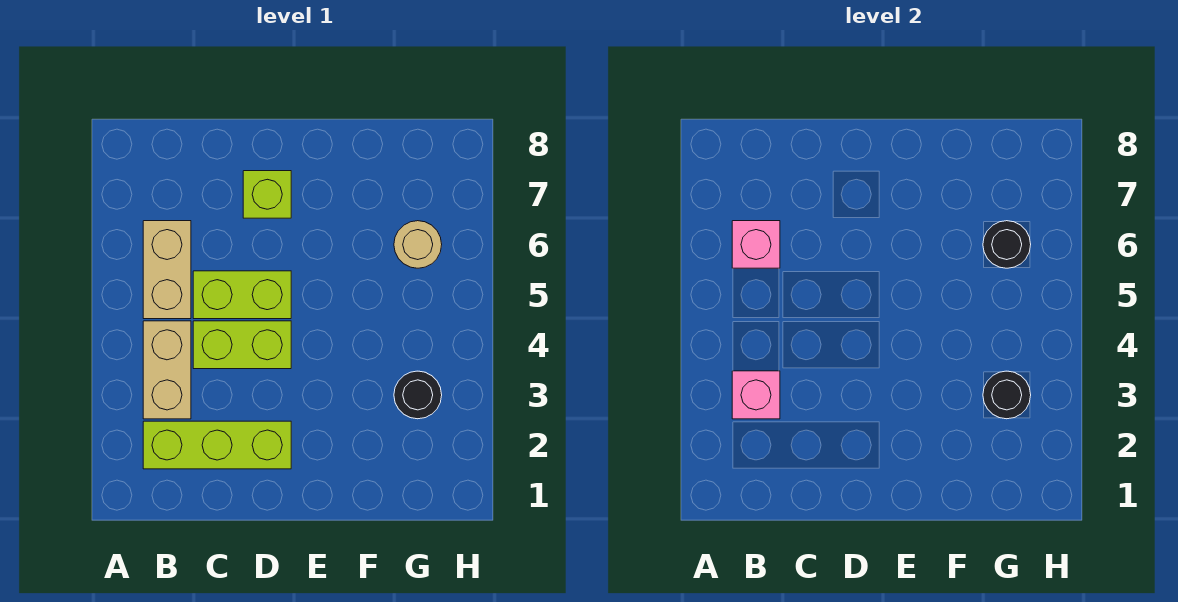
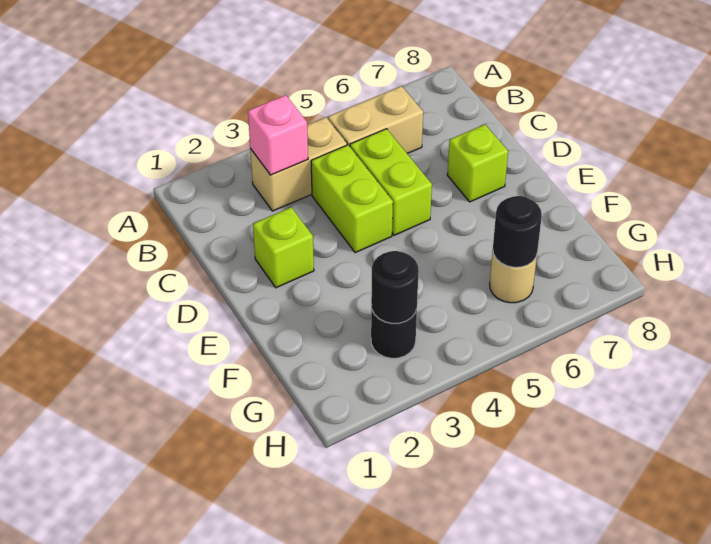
lime 1x3 brick [143,421,291,469] -> lime 1x1 brick [253,207,314,288]
pink 1x1 brick [732,221,780,268] -> none

